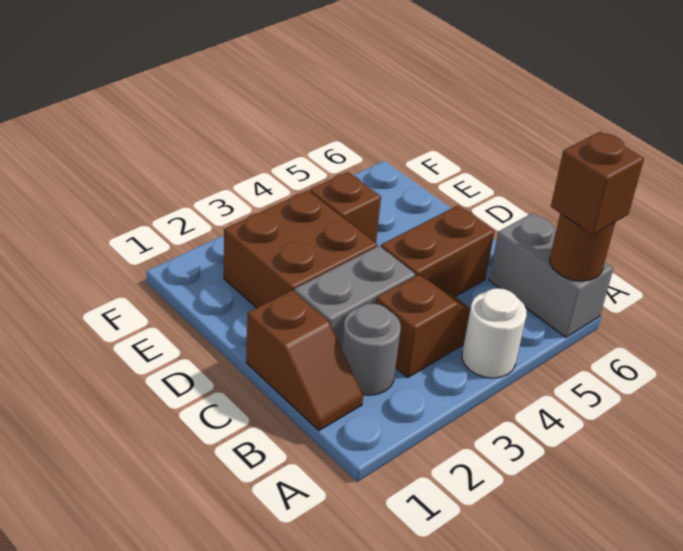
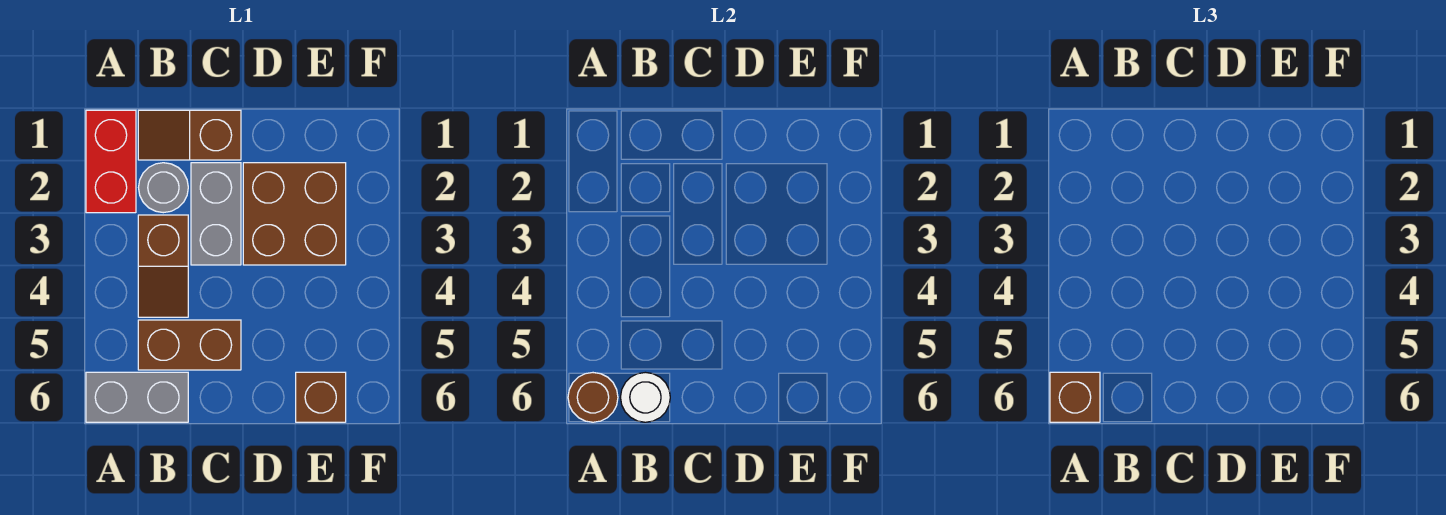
none -> red 1x2 brick [86,110,136,213]
white 1x1 round brick [462,288,527,378] -> white 1x1 round brick moved to [621,372,670,422]
brown 1x2 brick [381,205,494,297] -> brown 1x2 brick turned to [138,320,241,370]
brown 1x1 brick [310,172,381,243] -> brown 1x1 brick moved to [296,372,346,422]

